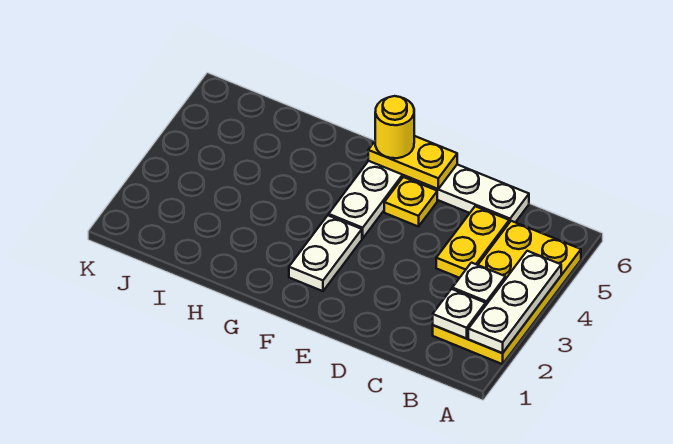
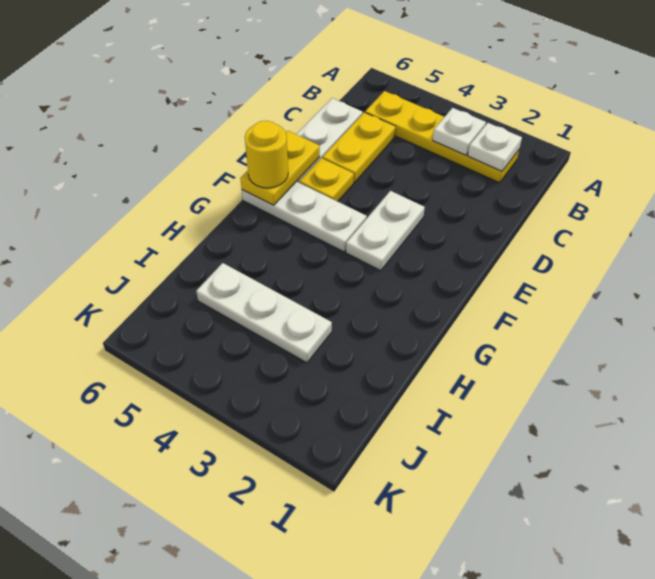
yellow 2x4 plate [433,221,581,364] -> yellow 1x4 plate [365,91,519,183]
white 1x3 plate [468,251,561,353] -> white 1x3 plate moved to [196,263,332,363]
yellow 1x2 plate [436,206,509,278] -> yellow 1x2 plate turned to [322,112,396,183]
white 1x2 plate [289,215,362,291] -> white 1x2 plate turned to [346,191,425,271]

